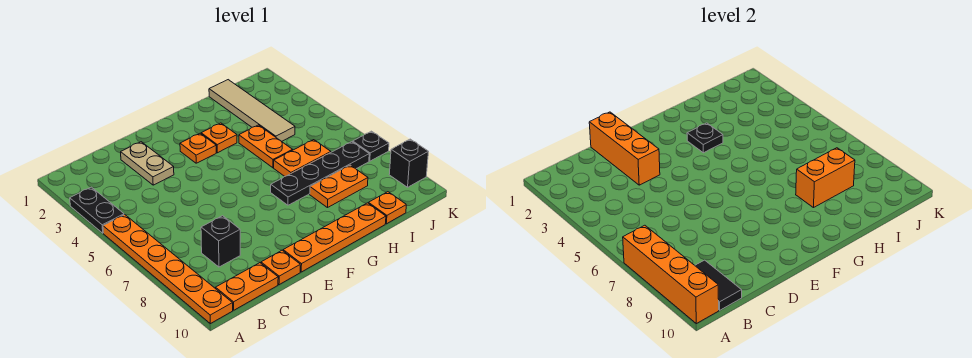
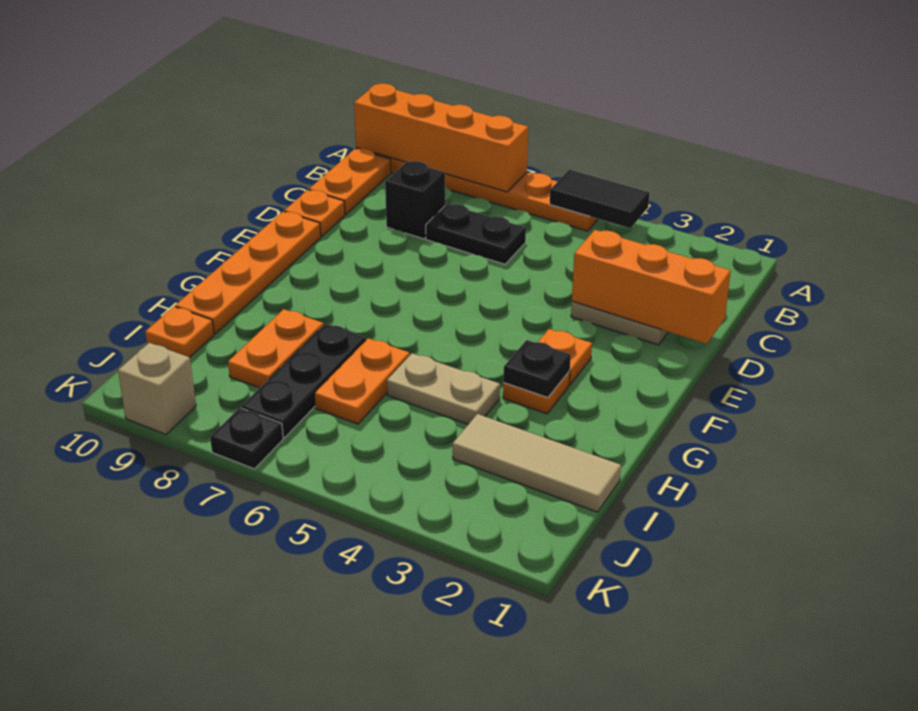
black 1x2 plate [70,187,124,233] -> black 1x2 plate moved to [426,204,526,264]
black 1x2 tile [695,260,742,310] -> black 1x2 tile moved to [550,169,650,228]
black 1x4 plate [271,142,369,205] -> black 1x3 plate [241,324,366,438]
orange 1x2 plate [239,125,292,168] -> tan 1x2 plate [387,353,500,424]
orange 1x2 brick [796,148,855,208] -> none
tan 1x4 tile [209,80,295,141] -> tan 1x3 tile [453,414,621,512]
black 1x1 brick [389,139,428,187] -> tan 1x1 brick [118,343,196,434]

